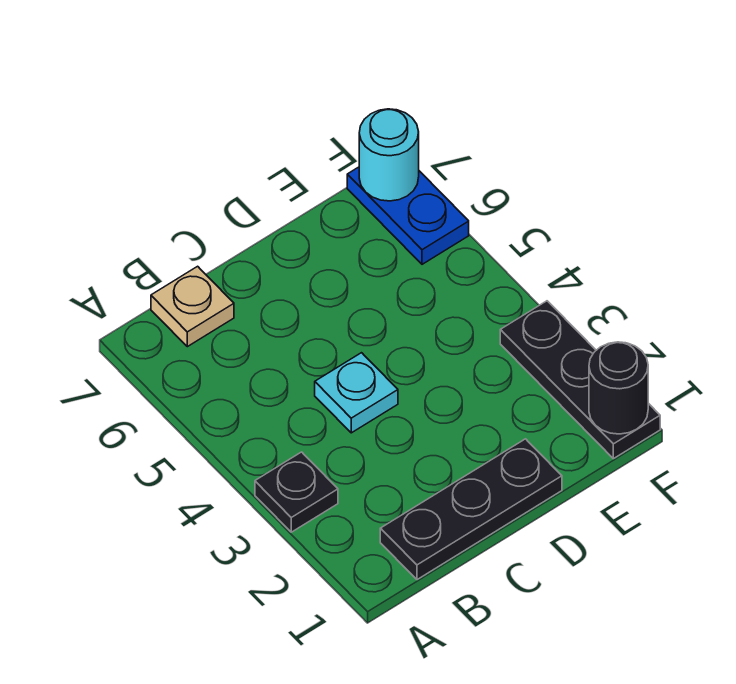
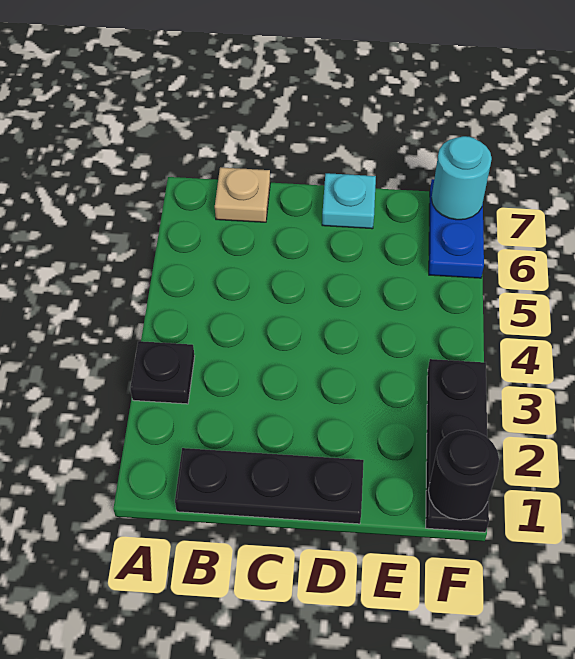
cyan 1x1 plate [315,353,398,433] -> cyan 1x1 plate moved to [322,173,376,229]

